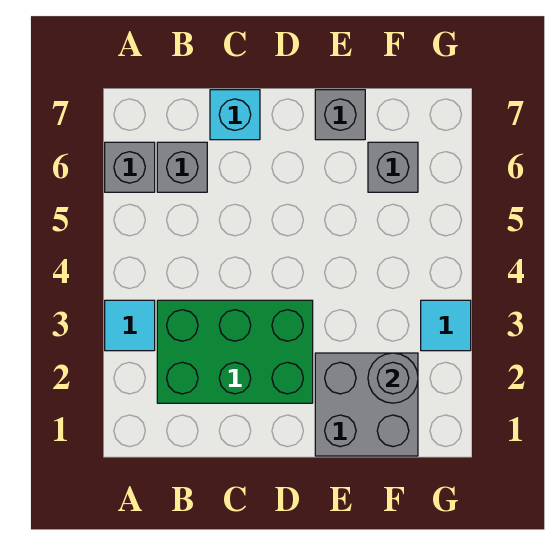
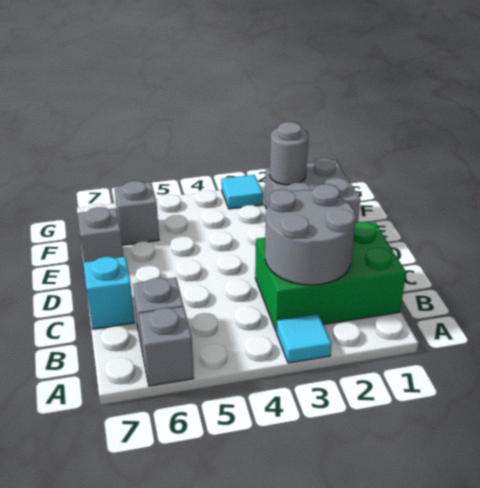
green 2x3 brick [157,300,313,403] -> green 2x3 brick turned to [255,222,406,332]
none -> grey 2x2 round brick [265,184,356,285]

